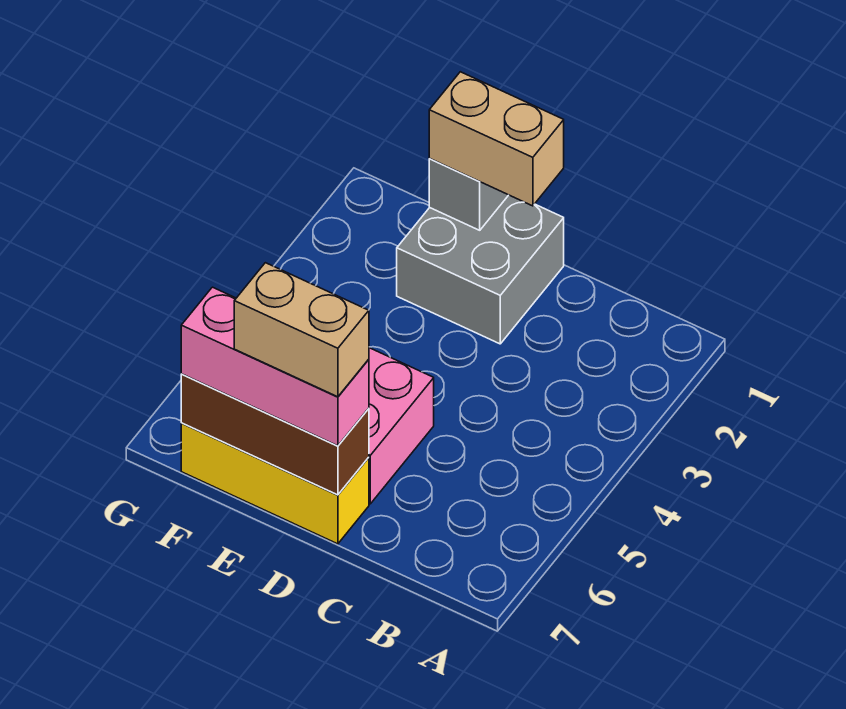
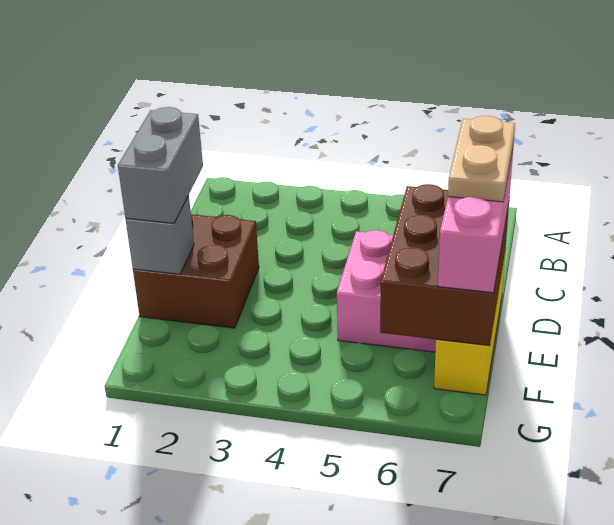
grey 2x2 brick [397,195,564,344] -> brown 2x2 brick [133,214,259,328]
tan 1x2 brick [429,72,564,206] -> grey 1x2 brick [118,107,203,223]
brown 1x3 brick [181,374,369,495] -> brown 2x3 brick [380,184,510,346]
tan 1x2 brick [234,263,369,397] -> tan 1x2 plate [448,116,515,202]

